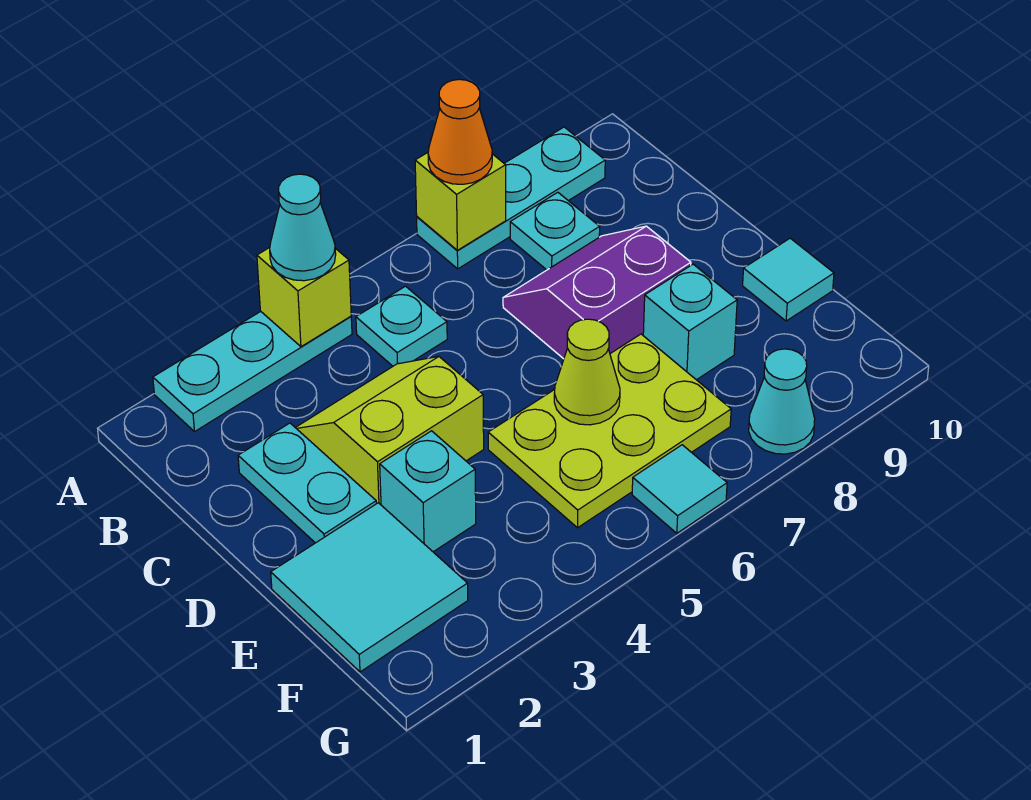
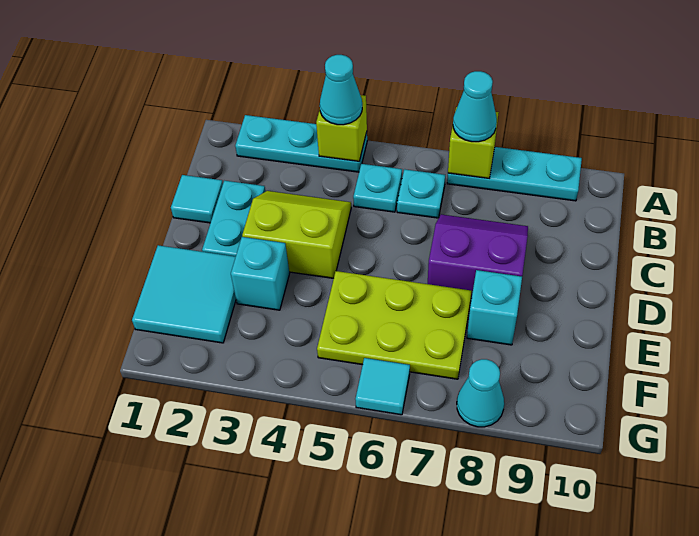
orange 1x1 cone [428,79,492,184] -> cyan 1x1 cone [453,71,497,142]
cyan 1x1 plate [510,192,600,270] -> cyan 1x1 plate moved to [397,169,445,218]
lime 1x1 cone [554,319,620,425] -> none
cyan 1x1 tile [743,238,834,321] -> cyan 1x1 tile moved to [171,175,223,223]

